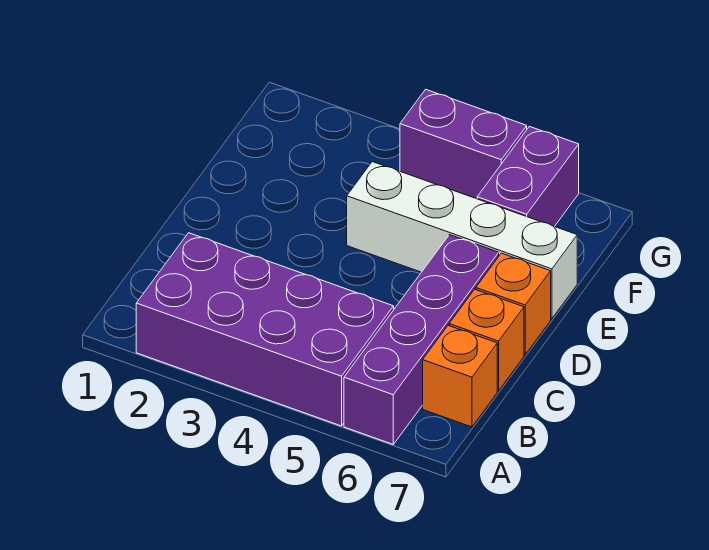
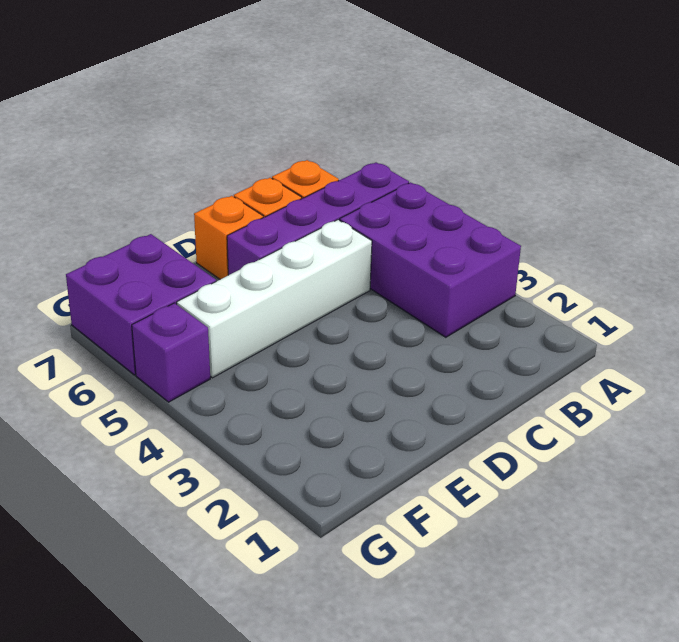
purple 2x4 brick [136,233,394,426] -> purple 2x3 brick [340,182,521,337]
white 1x4 brick [347,162,577,319] -> white 1x4 brick turned to [177,220,372,378]
purple 1x2 brick [477,126,579,226] -> purple 2x2 brick [66,234,216,375]
purple 1x2 brick [400,89,527,199] -> purple 1x1 brick [132,303,210,402]

